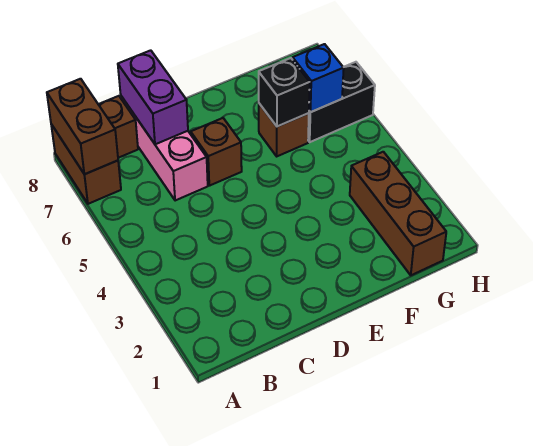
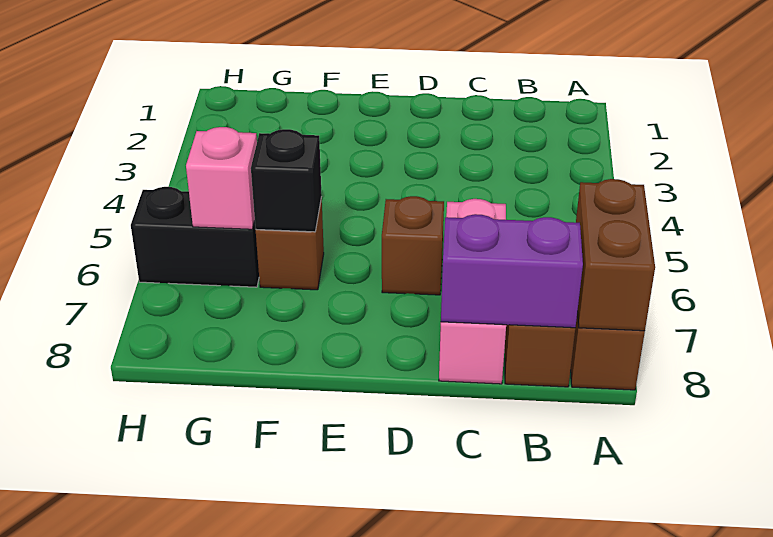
purple 1x2 brick [118,50,188,144] -> purple 1x2 brick turned to [441,214,583,328]
brown 1x3 brick [350,152,446,275] -> none
blue 1x1 brick [293,44,344,112] -> pink 1x1 brick [186,127,257,229]

